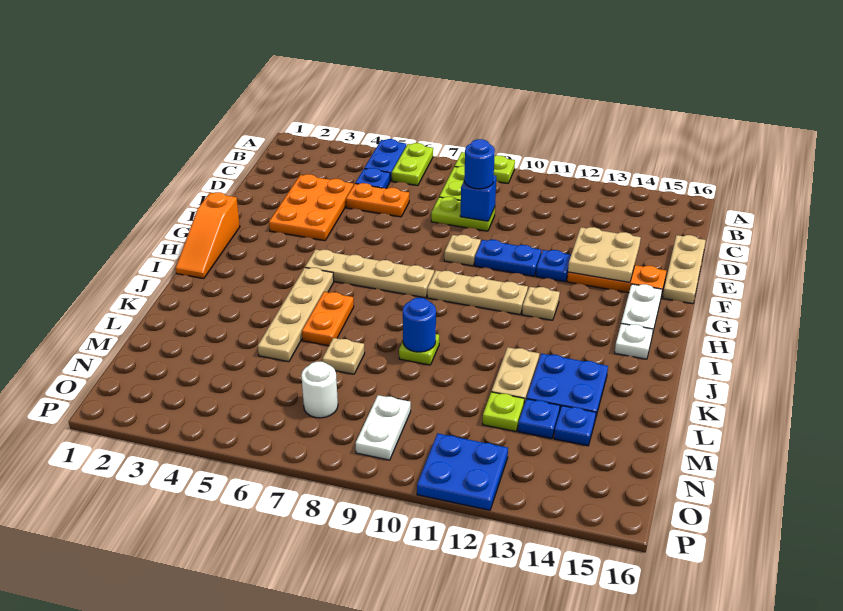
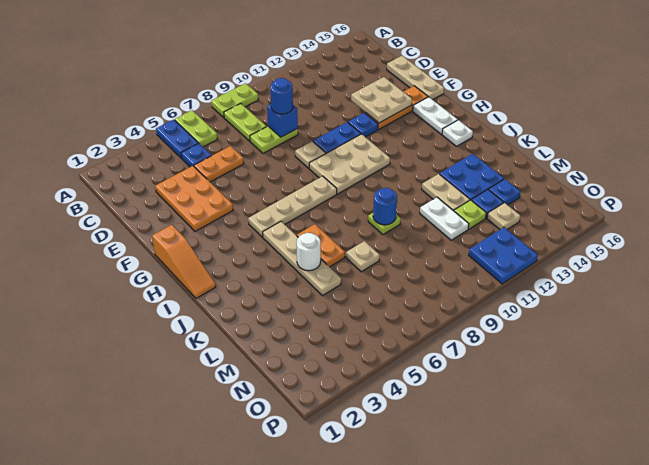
tan 1x3 plate [427,270,528,315] -> tan 2x3 plate [309,134,390,194]
tan 1x1 plate [522,287,560,320] -> tan 1x1 plate moved to [487,203,520,229]
white 1x1 round brick [301,362,338,418] -> white 1x1 round brick moved to [297,233,321,271]
white 1x2 plate [356,395,411,460] -> white 1x2 plate moved to [420,197,469,240]

